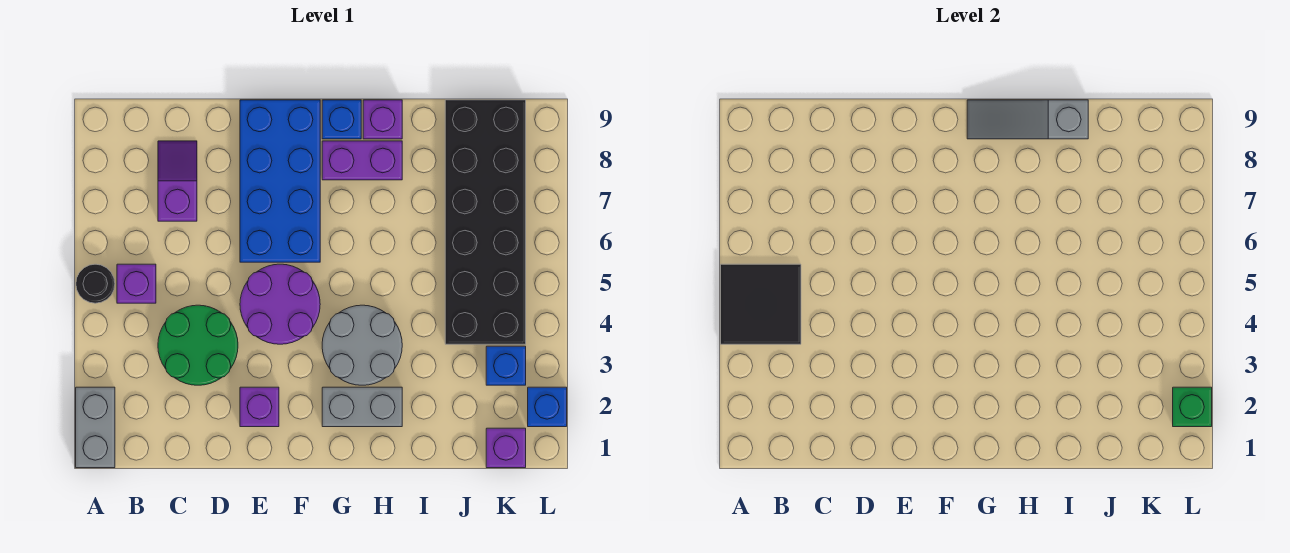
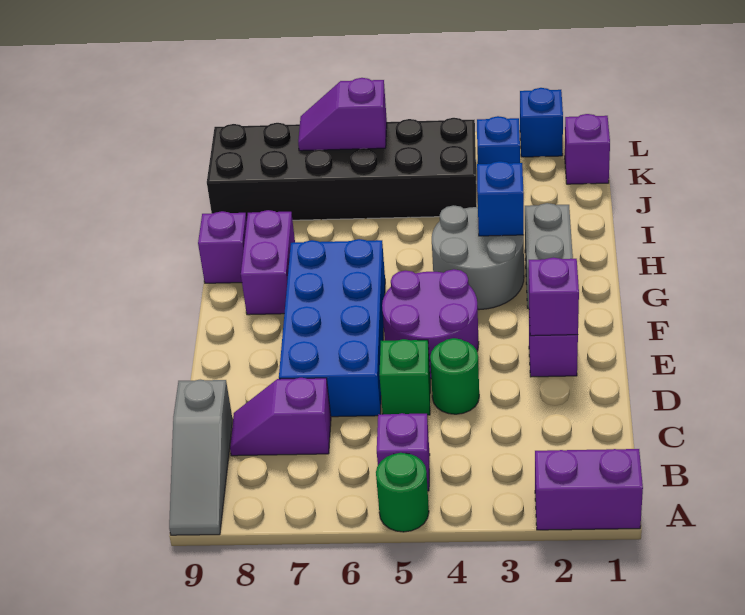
grey 1x2 brick [76,387,115,468] -> purple 1x2 brick [535,449,643,530]
black 2x2 tile [721,264,801,344] -> none
black 1x1 round brick [76,264,115,303] -> green 1x1 round brick [376,453,429,532]
green 2x2 round brick [158,305,238,385] -> green 1x1 round brick [430,338,479,414]
none -> purple 1x1 brick [529,258,579,336]
blue 2x4 brick [240,100,320,262] -> blue 2x4 brick turned to [279,239,385,417]
blue 1x1 brick [322,100,361,139] -> blue 1x1 brick moved to [477,161,524,236]
grey 1x3 slope [967,100,1088,139] -> grey 1x3 slope moved to [169,380,233,535]
none -> purple 1x2 slope [298,78,387,151]
green 1x1 brick [1173,387,1212,427] -> green 1x1 brick moved to [379,339,430,415]

